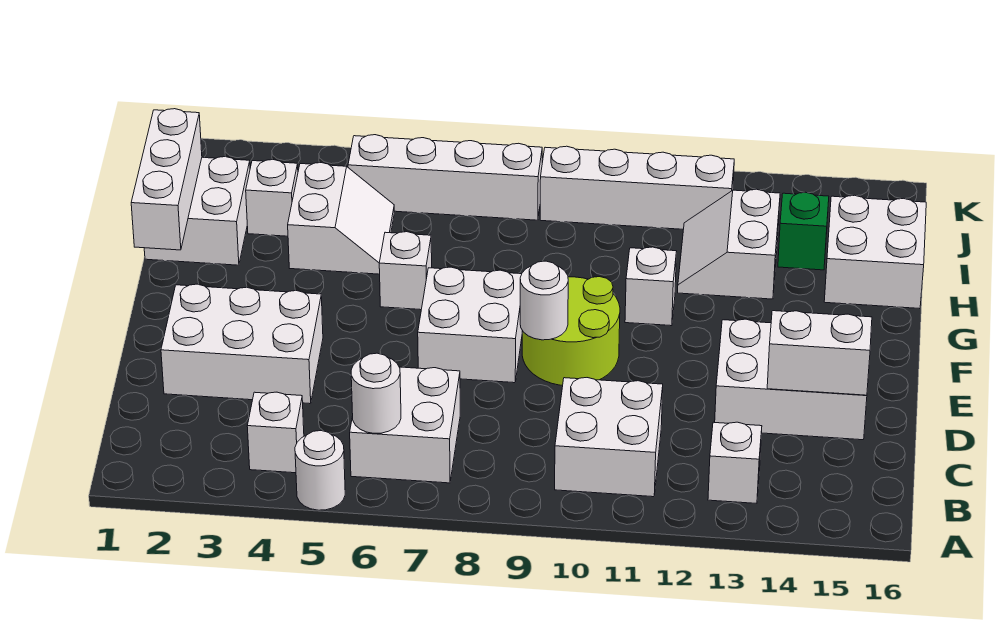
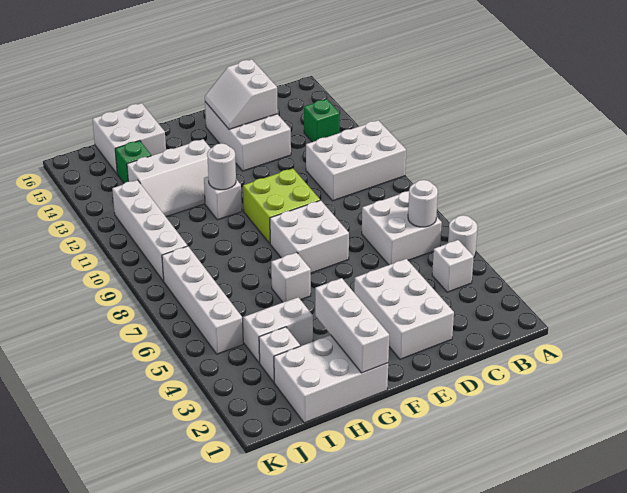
white 2x2 brick [555,378,663,497] -> white 2x3 brick [306,120,406,201]
white 1x1 brick [708,422,762,503] -> green 1x1 brick [304,99,340,142]
lime 2x2 round brick [522,277,620,385] -> lime 2x2 brick [243,169,320,243]
white 1x1 round brick [520,261,568,340] -> white 1x1 round brick moved to [207,143,236,190]
white 1x3 brick [131,109,202,250] -> white 1x3 brick turned to [315,278,389,373]
white 2x2 brick [144,157,250,265] -> white 2x3 brick [274,335,388,423]
white 2x2 slope [678,189,780,299] -> white 2x3 slope [127,139,211,217]

